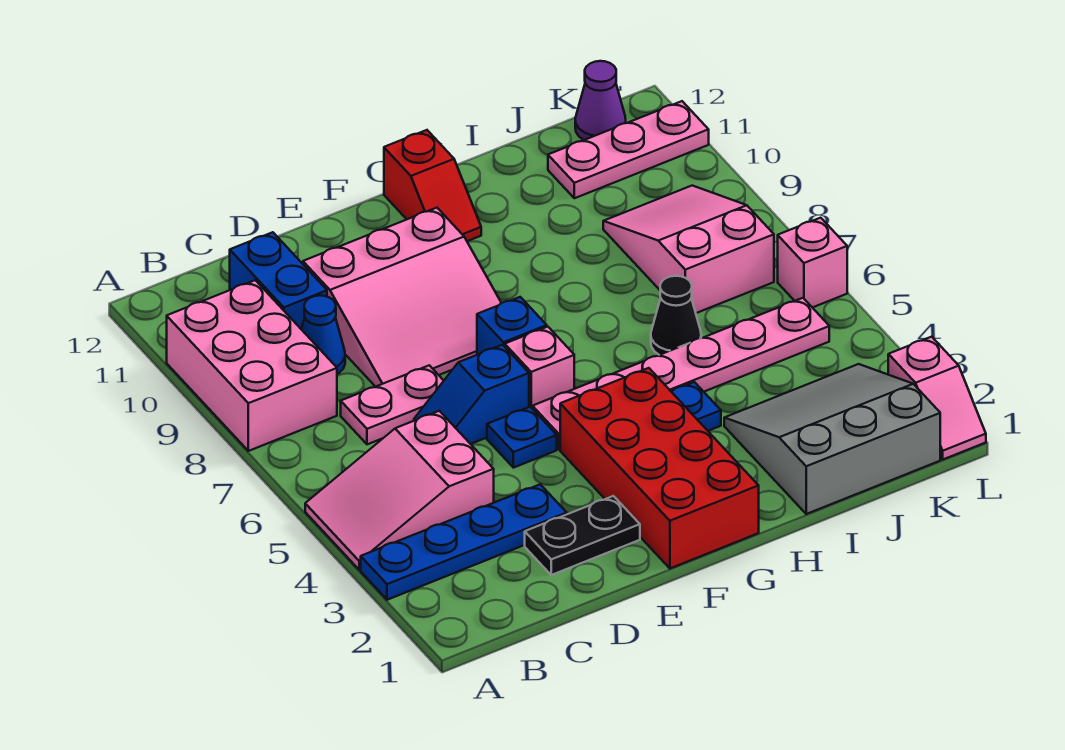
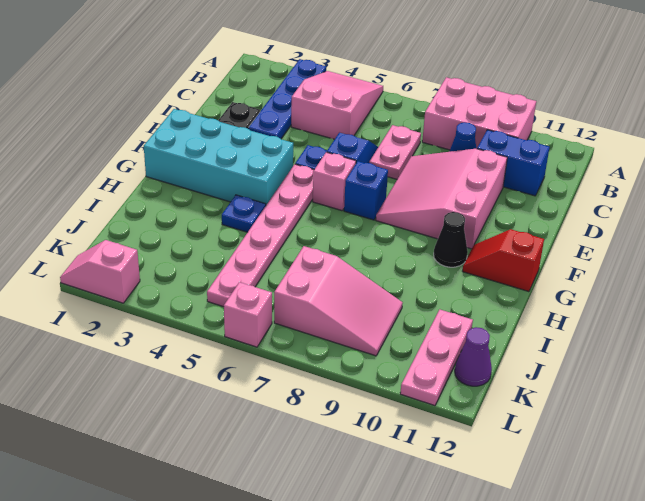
red 2x4 brick [560,368,759,568] -> cyan 2x4 brick [144,109,293,205]
grey 3x3 slope [724,364,940,514] -> none
black 1x1 cone [651,276,701,355] -> black 1x1 cone moved to [434,212,468,267]

